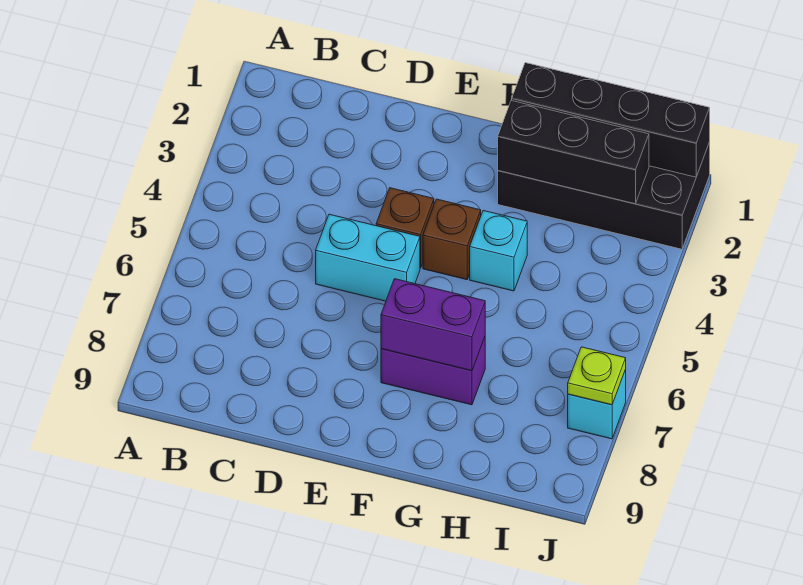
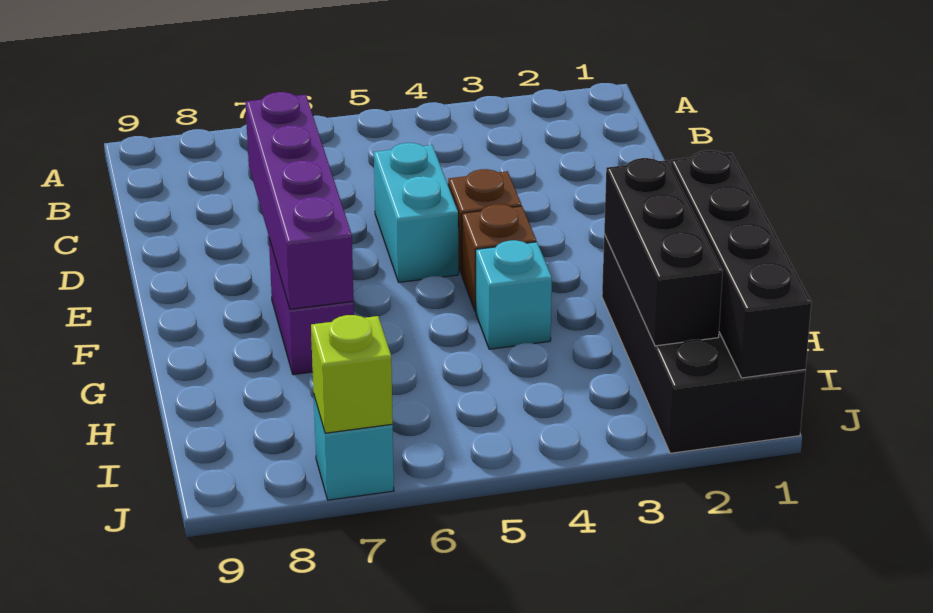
purple 1x2 brick [381,279,485,371] -> purple 1x4 brick [245,92,354,309]
lime 1x1 plate [568,347,626,405] -> lime 1x1 brick [311,315,393,433]

